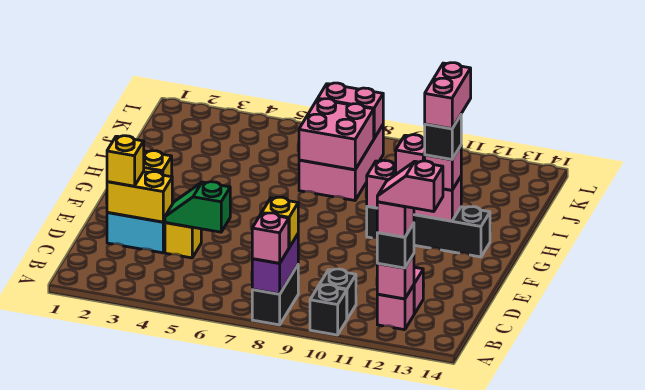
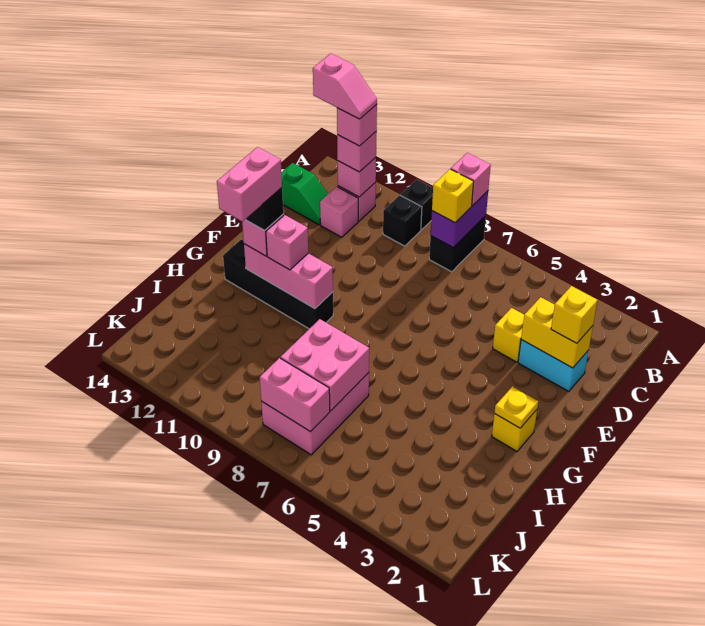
black 1x1 brick [377,223,414,268] -> pink 1x1 brick [337,132,377,172]
green 1x2 slope [165,182,230,232] -> green 1x2 slope moved to [282,163,328,225]
none -> yellow 1x1 plate [494,386,538,428]

